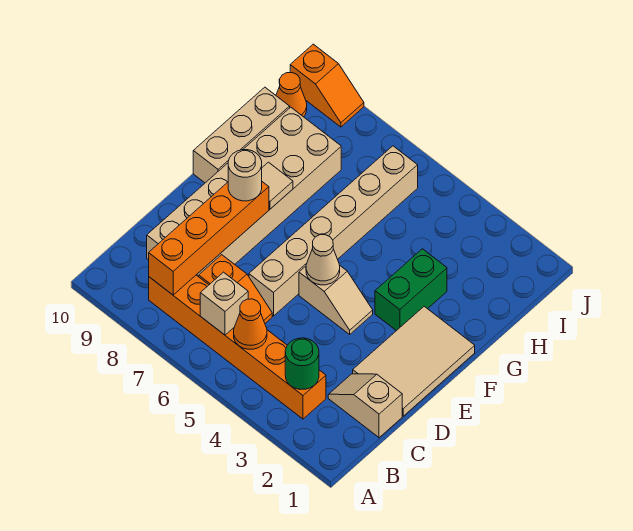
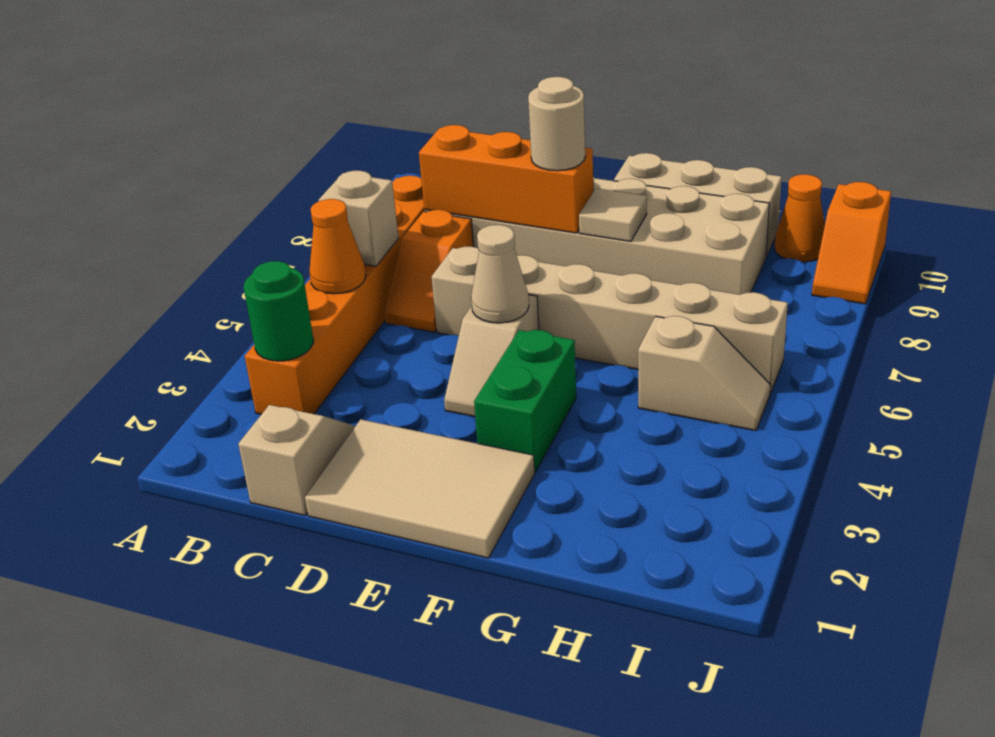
orange 1x4 brick [149,182,269,295] -> orange 1x3 brick [419,125,594,233]
green 1x2 brick [375,249,447,331] -> green 1x2 brick turned to [474,330,576,472]
none -> tan 1x2 slope [638,316,771,431]

